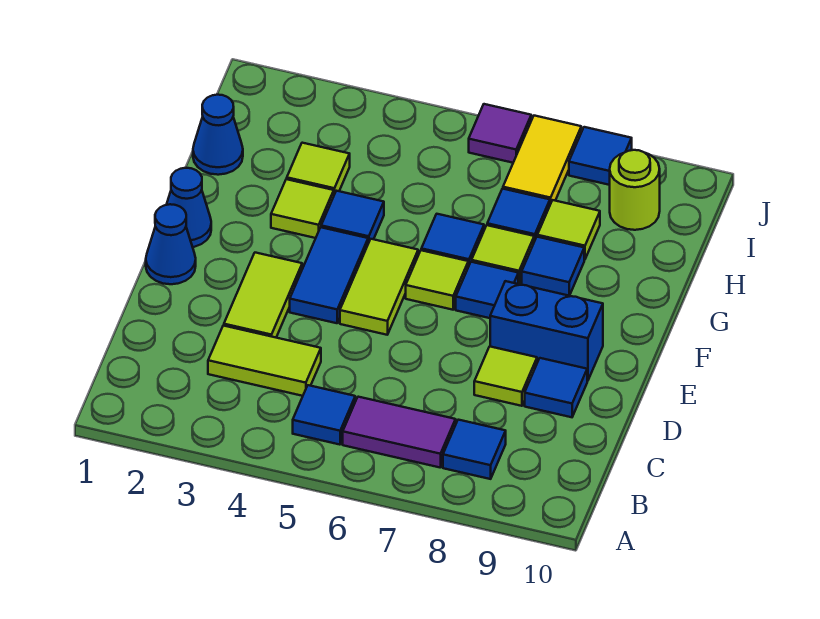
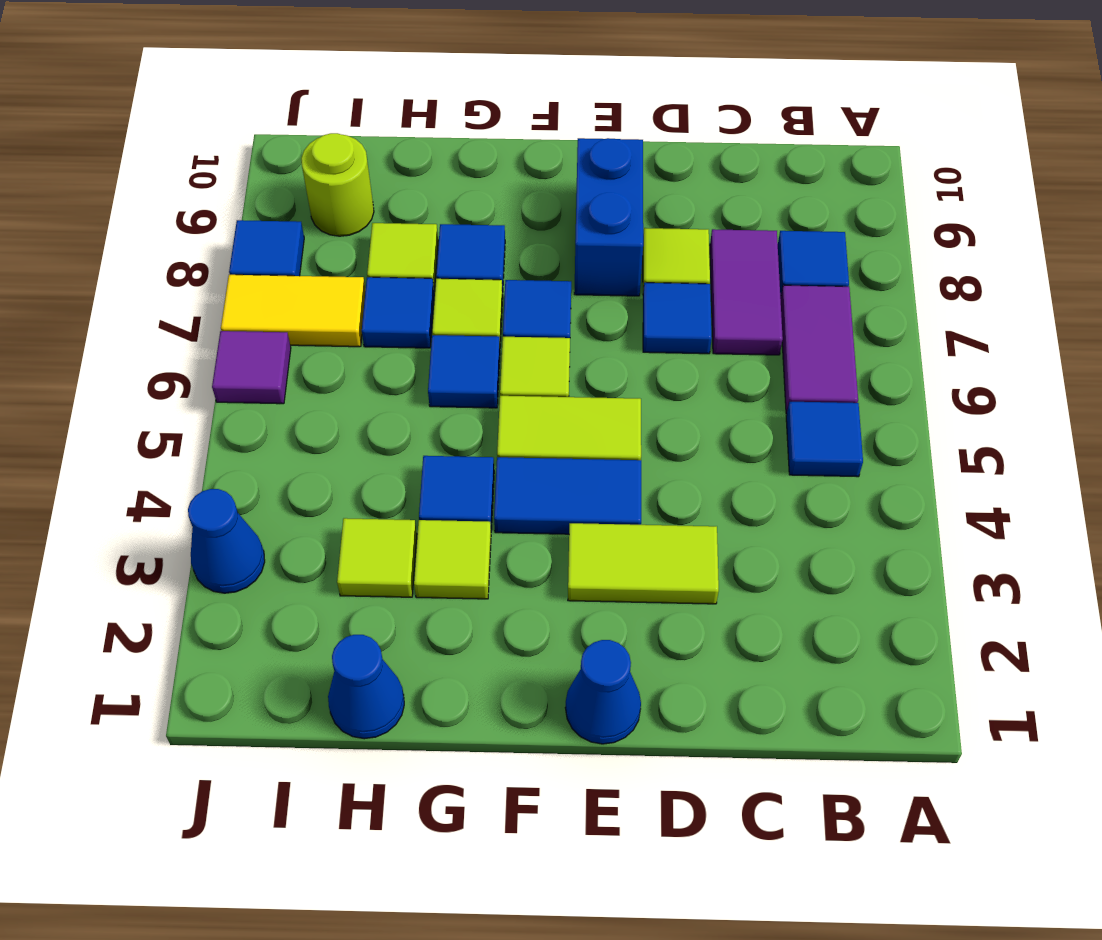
lime 1x2 tile [208,326,321,396] -> none
none -> purple 1x2 tile [710,229,783,355]
blue 1x1 tile [525,358,587,417] -> blue 1x1 tile moved to [643,283,712,354]
blue 1x1 cone [166,168,211,247] -> blue 1x1 cone moved to [188,489,265,593]

